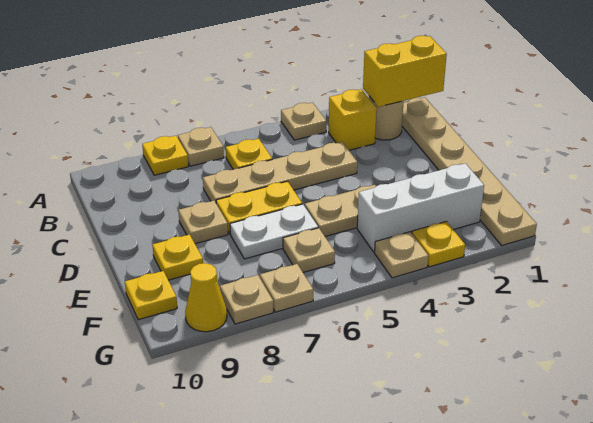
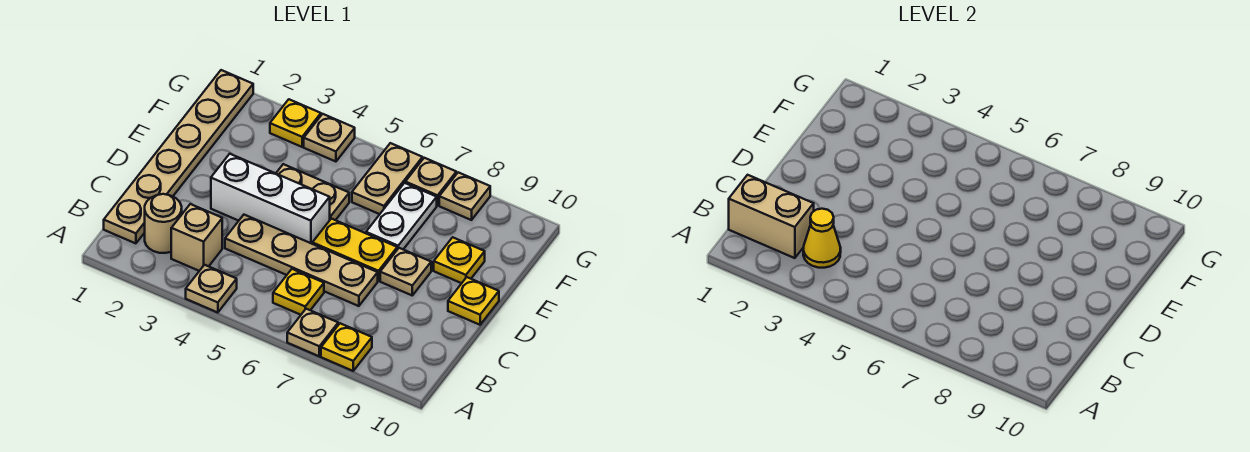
yellow 1x2 brick [363,36,447,107] -> tan 1x2 brick [729,175,814,258]
yellow 1x1 brick [329,89,377,150] -> tan 1x1 brick [171,204,222,271]
white 1x2 plate [230,204,318,259] -> white 1x2 plate turned to [366,183,437,249]
white 1x3 brick [357,163,484,252] -> white 1x3 brick moved to [211,154,330,244]
tan 1x1 plate [283,228,335,272] -> tan 1x2 plate [352,143,423,214]
yellow 1x1 plate [125,271,177,320] -> yellow 1x1 plate moved to [448,277,499,325]
yellow 1x1 cone [185,263,227,332] -> yellow 1x1 cone moved to [803,209,841,268]

